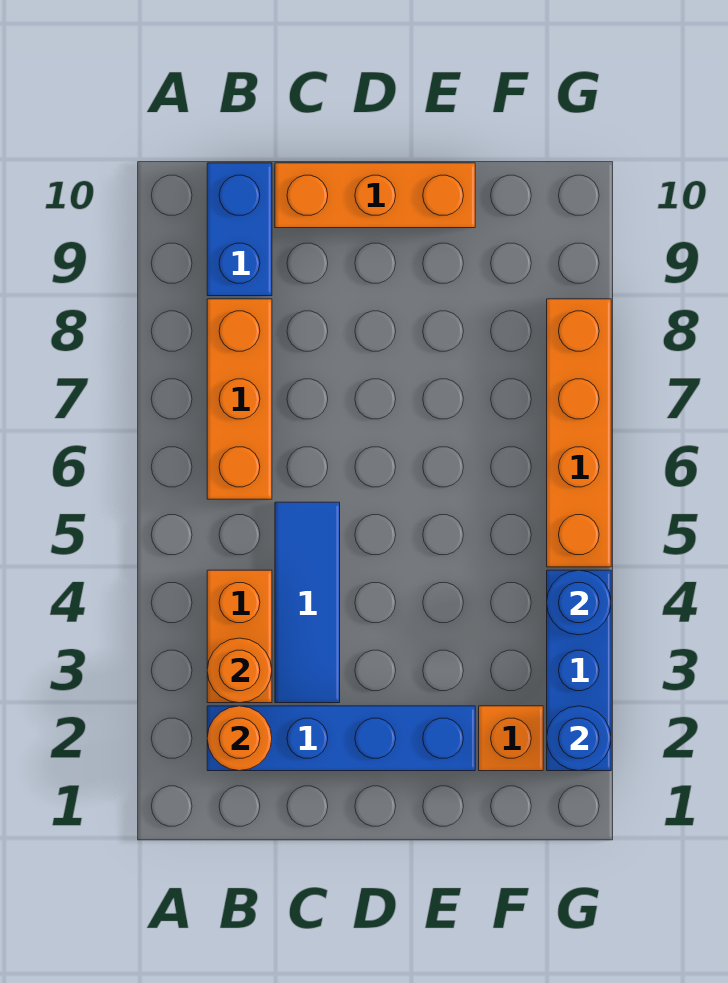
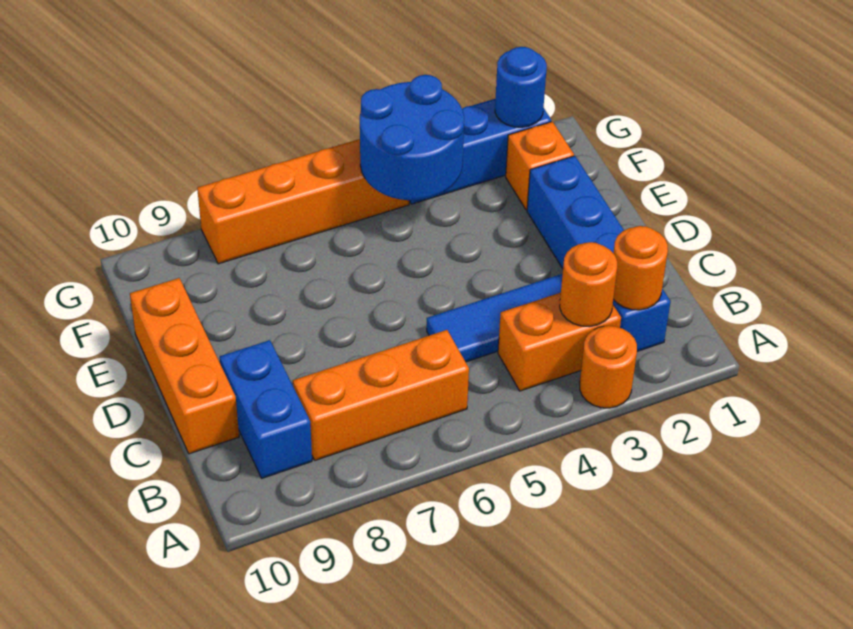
none -> orange 1x1 round brick [580,326,637,408]
blue 1x2 brick [207,163,272,296] -> blue 1x2 brick turned to [220,340,312,478]
blue 1x1 round brick [547,570,611,635] -> blue 2x2 round brick [360,75,464,200]

